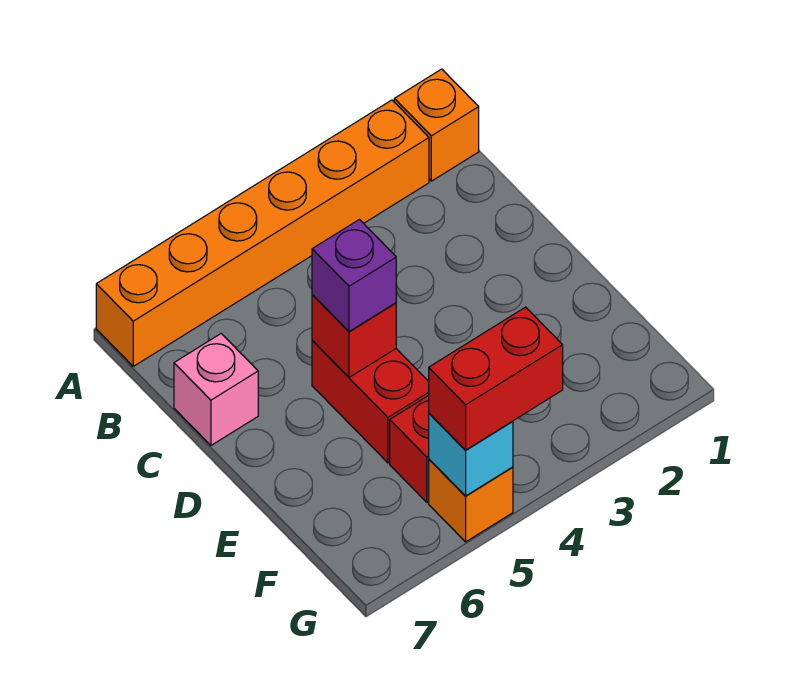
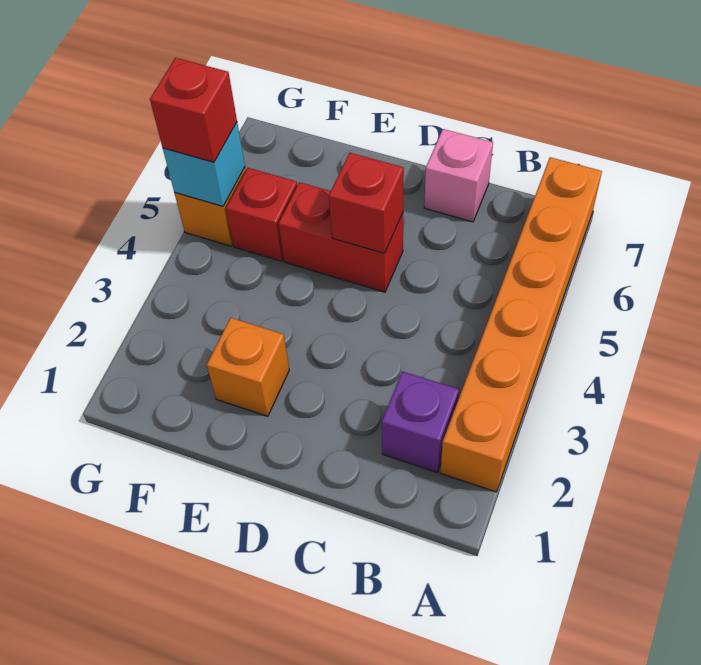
orange 1x1 brick [394,69,479,181] -> orange 1x1 brick moved to [207,318,289,416]
purple 1x1 brick [312,220,396,332] -> purple 1x1 brick moved to [382,371,459,472]
red 1x2 brick [429,307,563,450] -> red 1x1 brick [150,58,237,162]

